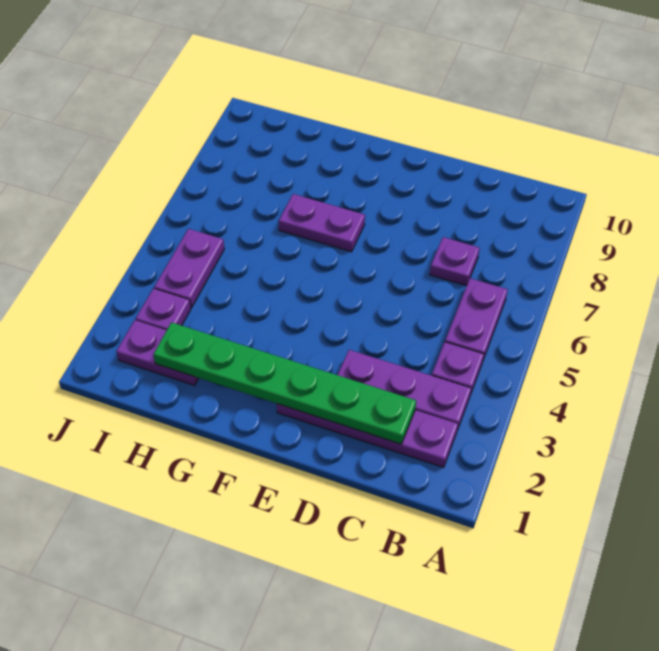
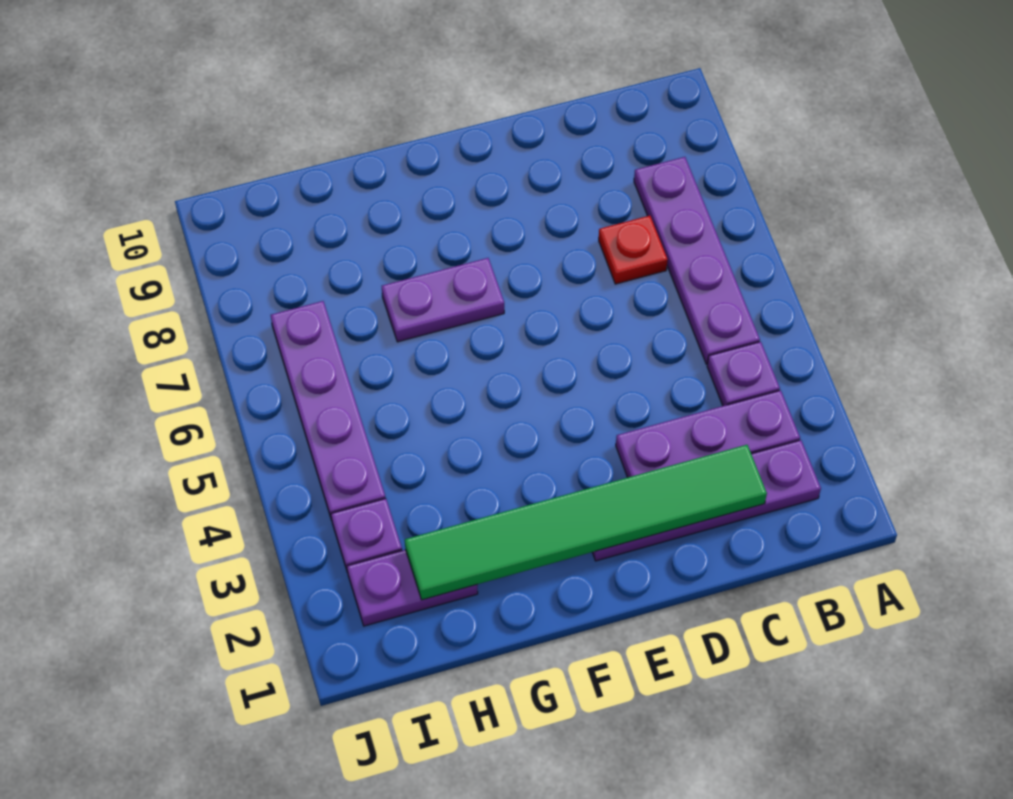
purple 1x2 plate [445,278,508,360] -> purple 1x4 plate [634,157,760,364]
green 1x6 plate [153,322,416,444] -> green 1x6 tile [405,445,767,600]
purple 1x1 plate [430,237,480,286] -> red 1x1 plate [599,216,668,284]
purple 1x2 plate [154,229,224,308] -> purple 1x4 plate [271,301,386,521]

